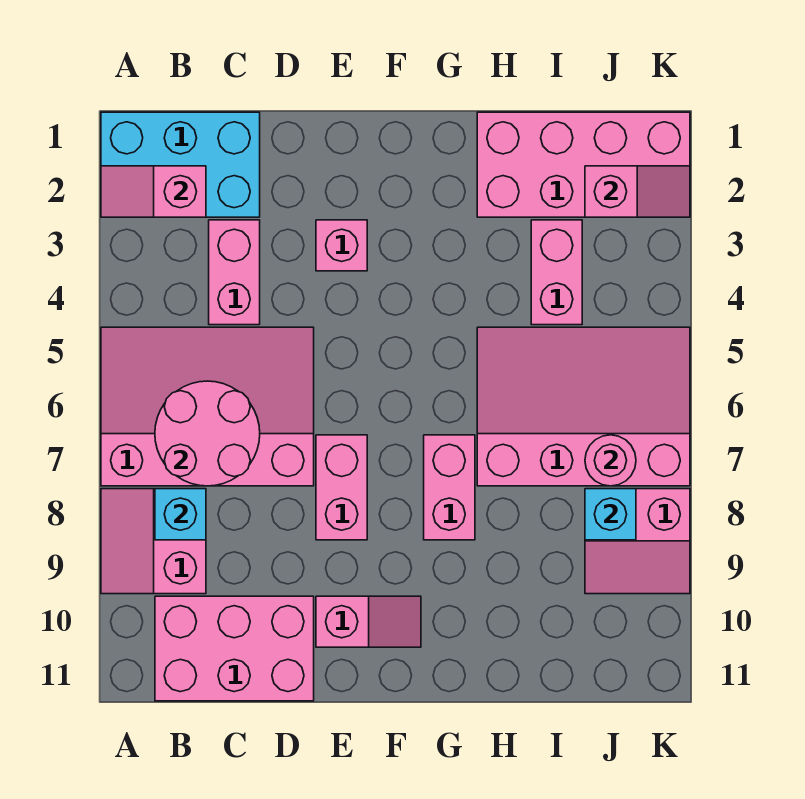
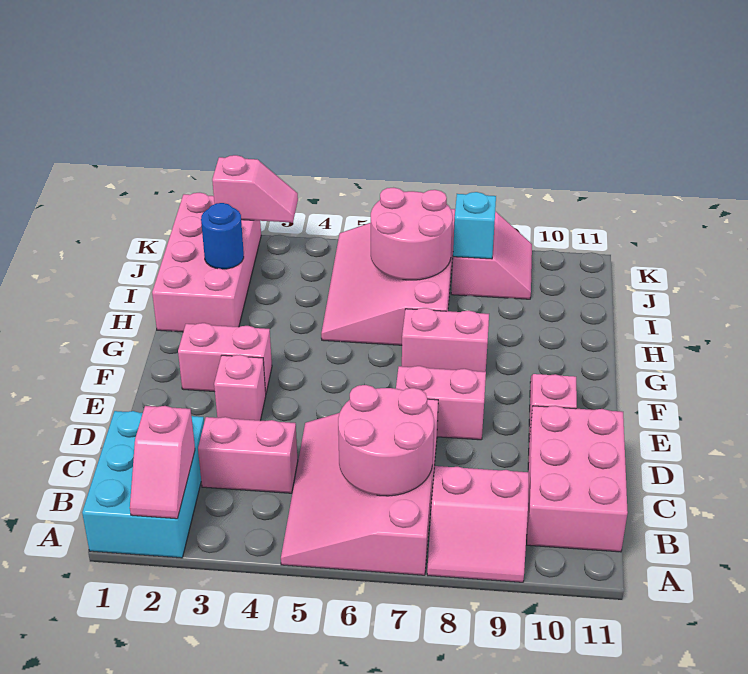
cyan 1x1 brick [155,489,206,540] -> none
none -> blue 1x1 round brick [201,203,244,269]
pink 1x2 brick [531,220,582,325] -> pink 1x2 brick moved to [178,323,272,393]
pink 1x2 slope [585,166,690,217] -> pink 1x2 slope turned to [212,155,298,223]
pink 1x1 round brick [585,435,636,486] -> pink 2x2 round brick [371,188,453,280]

